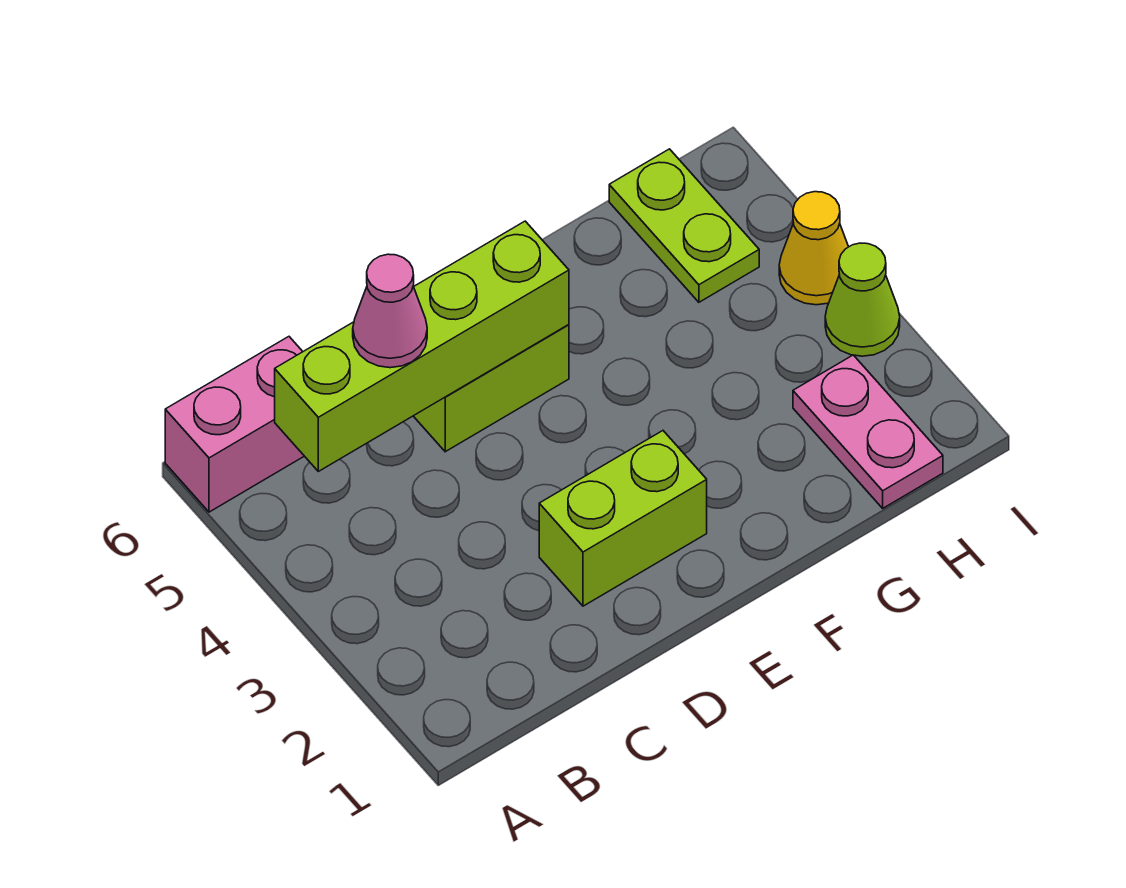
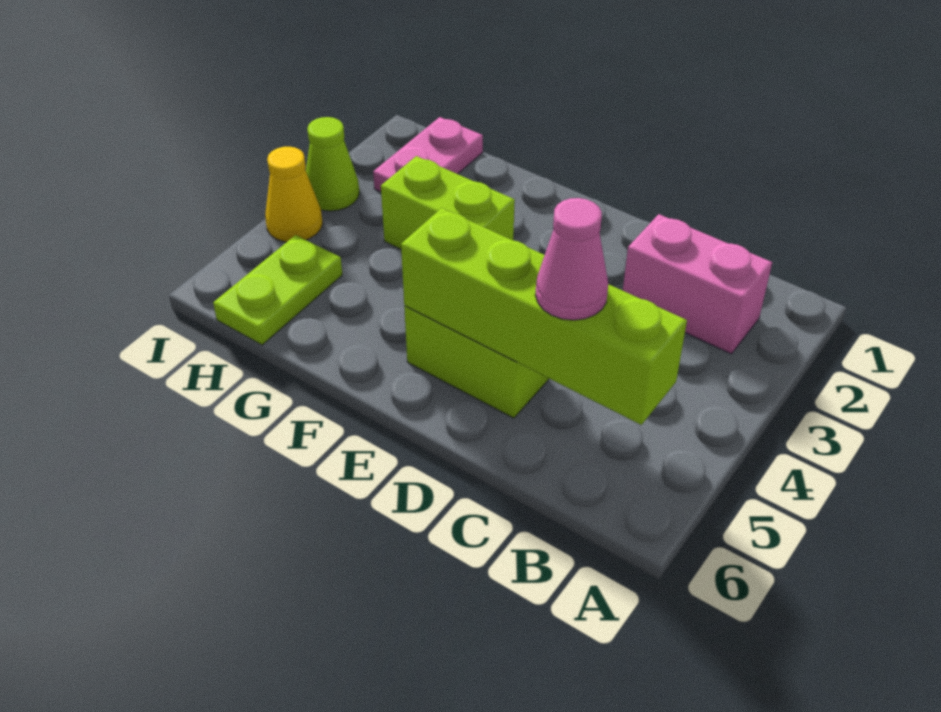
pink 1x2 brick [165,337,304,512] -> pink 1x2 brick moved to [623,214,772,354]
lime 1x2 brick [539,431,707,606] -> lime 1x2 brick moved to [381,156,515,249]

